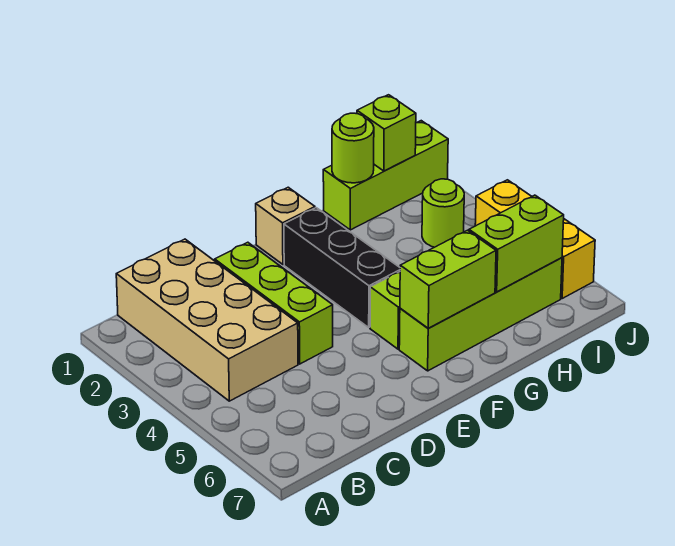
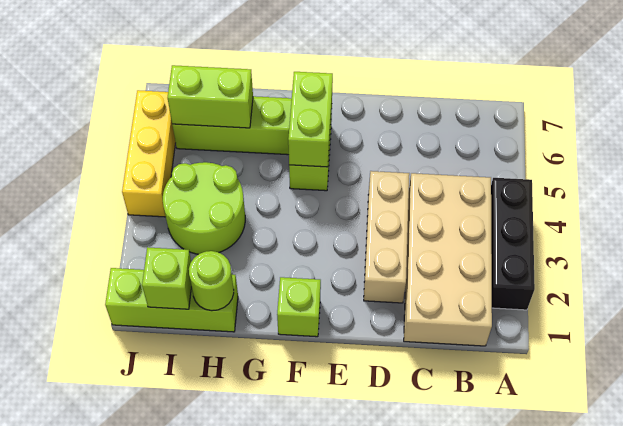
lime 1x3 brick [215,242,333,364] -> tan 1x3 brick [364,171,409,303]
tan 1x1 brick [256,187,315,264] -> lime 1x1 brick [277,277,321,337]
black 1x3 brick [284,208,400,327] -> black 1x3 brick moved to [491,178,535,310]
lime 1x2 brick [400,230,496,328] -> lime 1x2 brick turned to [288,72,333,167]
lime 1x1 round brick [422,179,464,247] -> lime 2x2 round brick [163,162,245,254]

